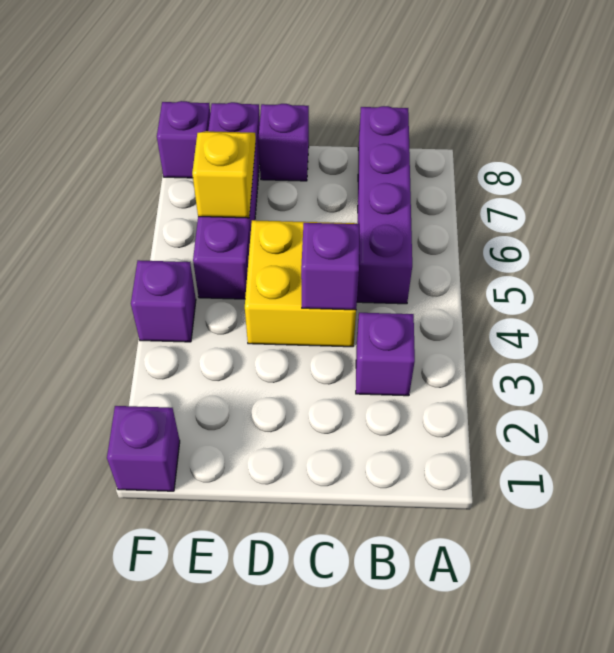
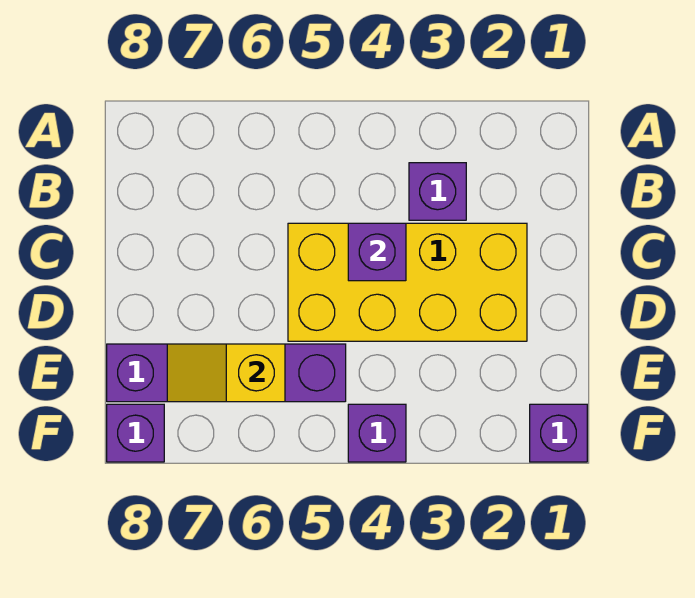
purple 1x4 brick [357,106,412,304] -> none
yellow 2x2 brick [245,220,357,347] -> yellow 2x4 brick [288,223,527,341]
purple 1x1 brick [258,104,309,181] -> none

